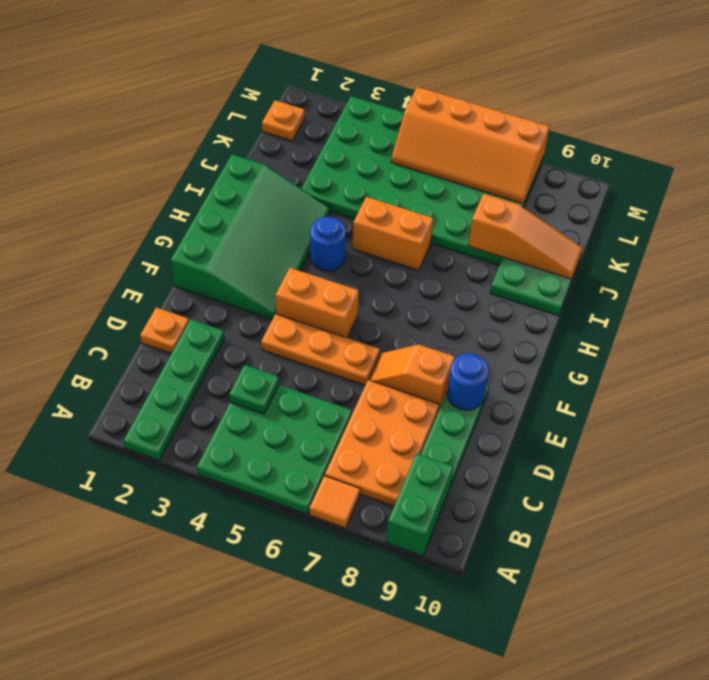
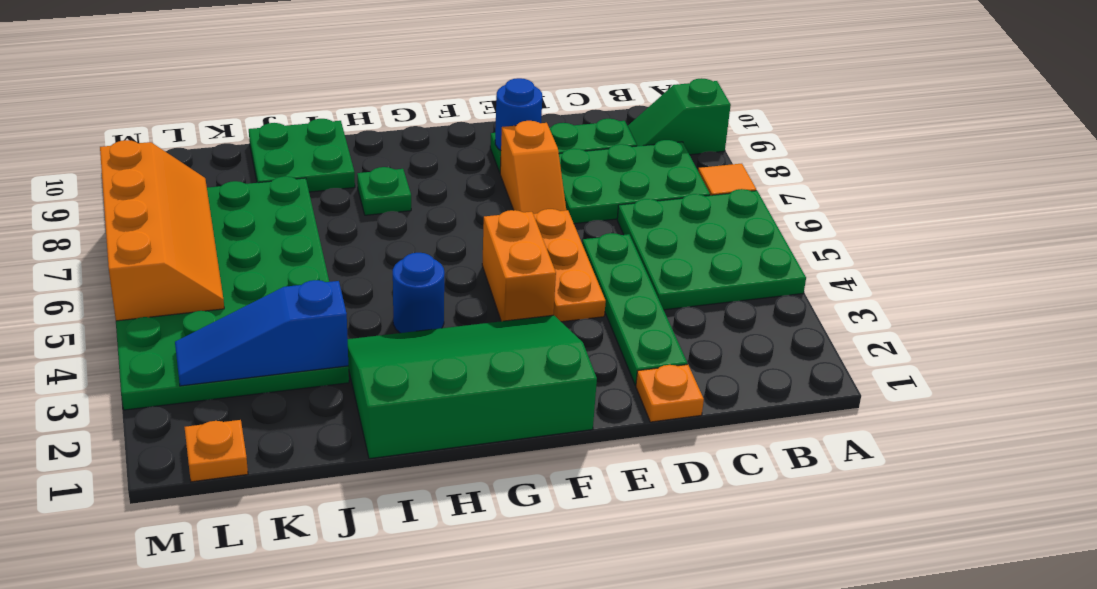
green 1x4 plate [123,319,224,460] -> green 1x4 plate turned to [582,233,687,385]
green 1x2 brick [386,454,453,556] -> green 1x2 slope [628,78,731,155]
orange 2x3 plate [325,380,440,506] -> green 2x3 plate [559,140,710,224]
green 1x1 plate [229,365,279,414] -> green 1x1 plate moved to [357,167,411,215]
orange 1x2 brick [352,197,433,270] -> none
none -> blue 1x3 slope [175,280,348,386]
orange 1x3 slope [468,194,583,279] -> none

